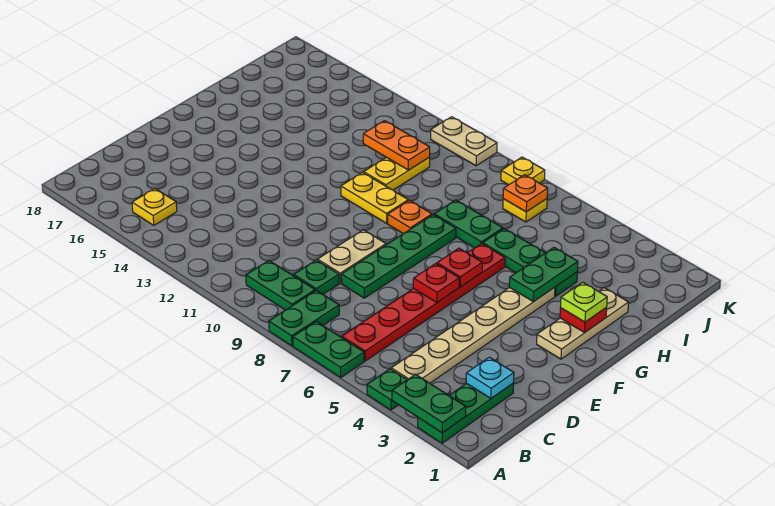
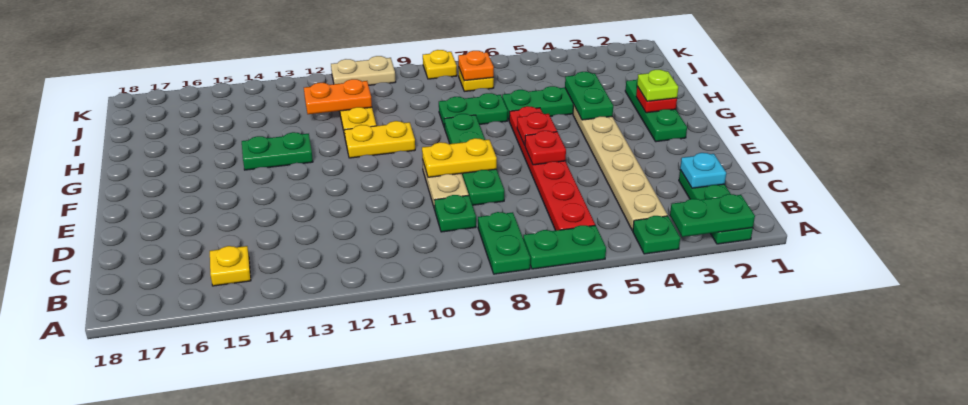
green 1x2 plate [246,261,315,310] -> green 1x2 plate moved to [242,132,313,170]
none -> yellow 1x2 plate [422,138,497,177]
tan 1x3 plate [537,288,629,359] -> green 1x3 plate [625,79,687,142]
orange 1x1 plate [388,200,432,234] -> none

